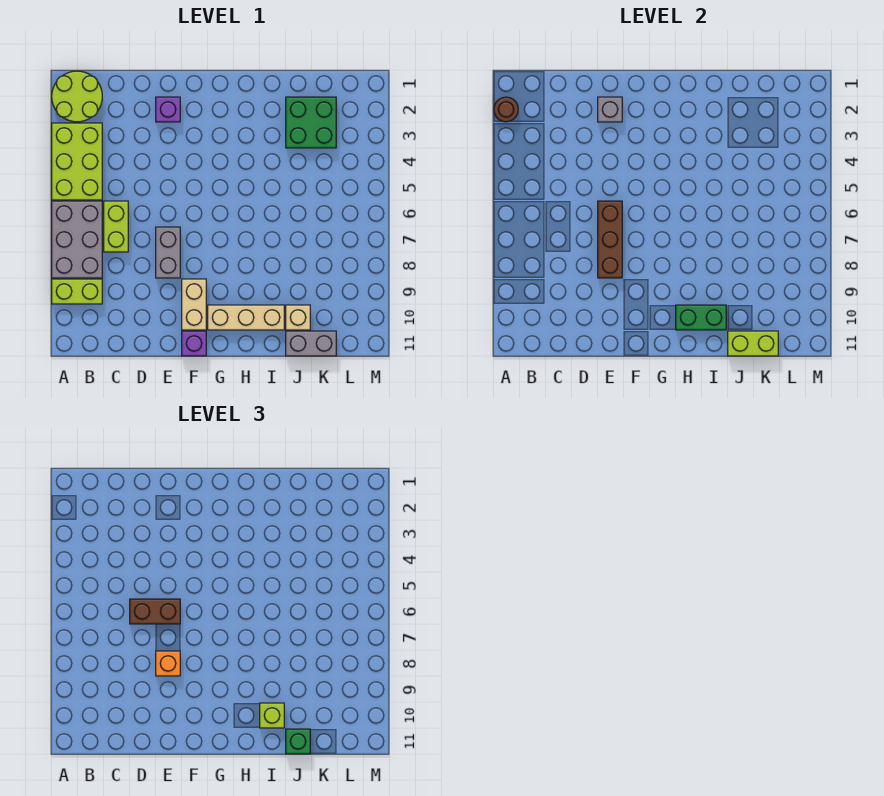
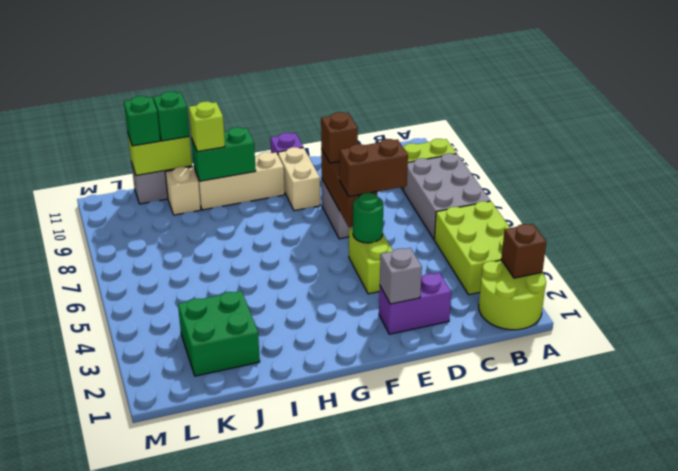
brown 1x1 round brick [494,97,518,122] -> brown 1x1 brick [501,224,546,278]
lime 1x2 brick [104,201,128,252] -> lime 1x2 brick moved to [349,228,393,294]
purple 1x1 brick [156,97,180,122] -> purple 1x2 brick [379,273,451,334]
none -> green 1x1 round brick [353,193,383,243]
orange 1x1 brick [156,651,180,676] -> brown 1x1 brick [321,112,358,163]
none -> green 1x1 brick [124,96,160,146]

